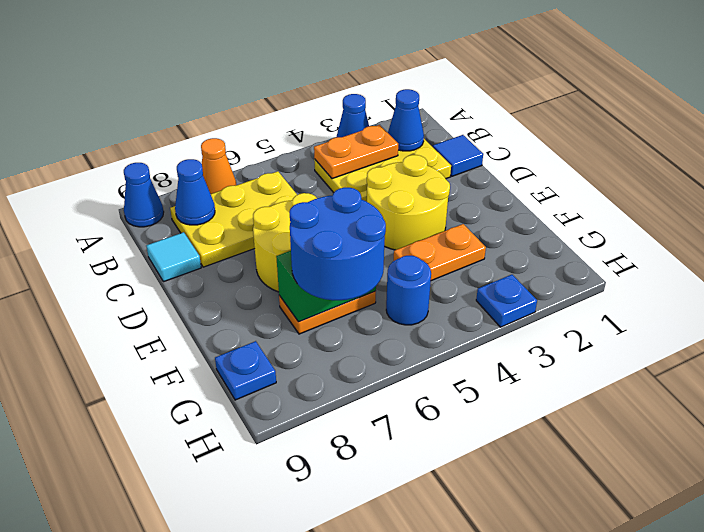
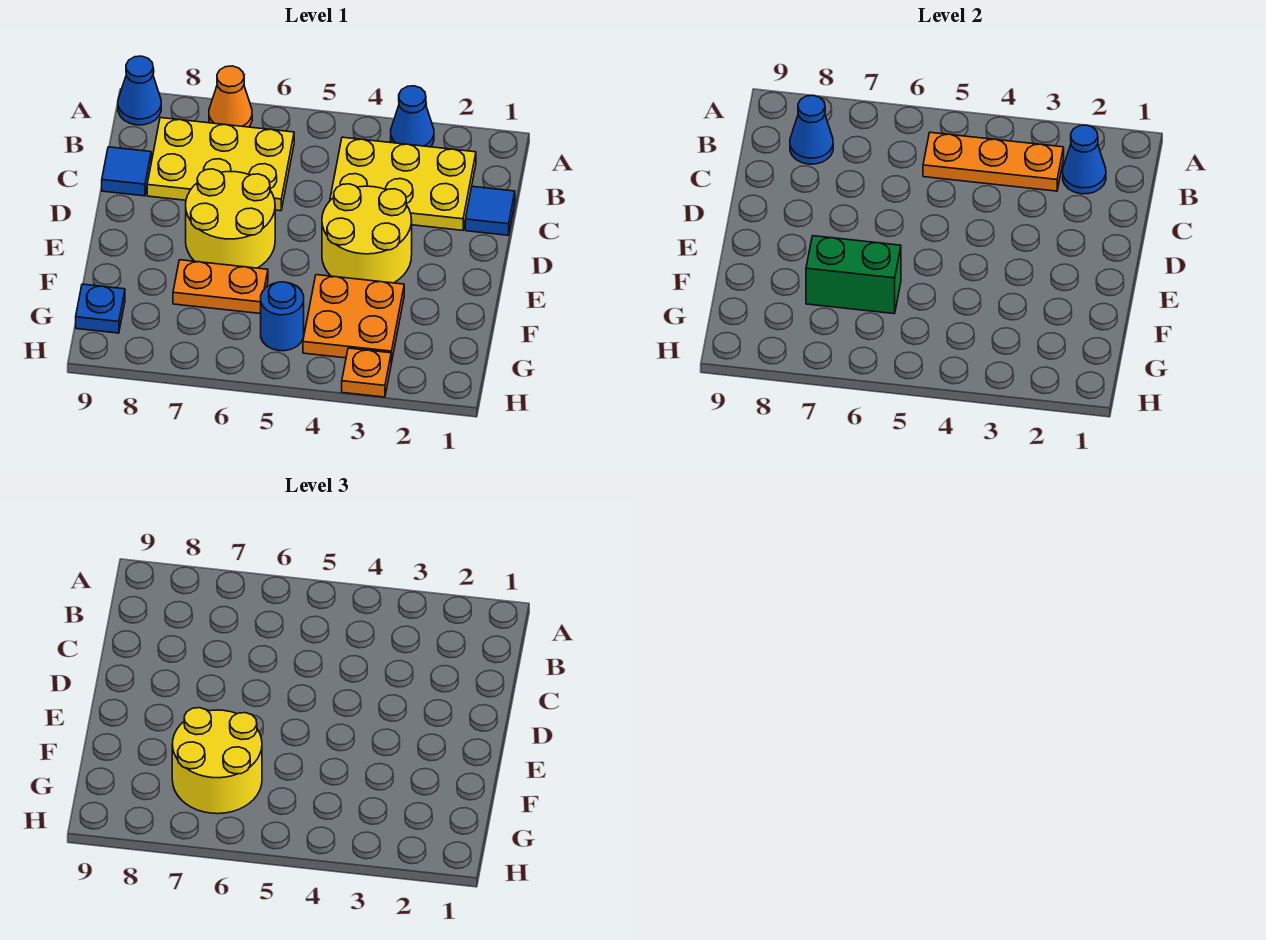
orange 1x2 plate [314,125,398,179] -> orange 1x3 plate [923,132,1064,191]
cyan 1x1 tile [146,232,201,282] -> blue 1x1 tile [102,147,151,196]
orange 1x2 plate [394,224,486,281] -> orange 2x2 plate [303,275,404,363]
blue 2x2 round brick [290,188,386,300] -> yellow 2x2 round brick [172,708,262,814]
blue 1x1 plate [476,275,537,327] -> orange 1x1 plate [342,348,391,397]

